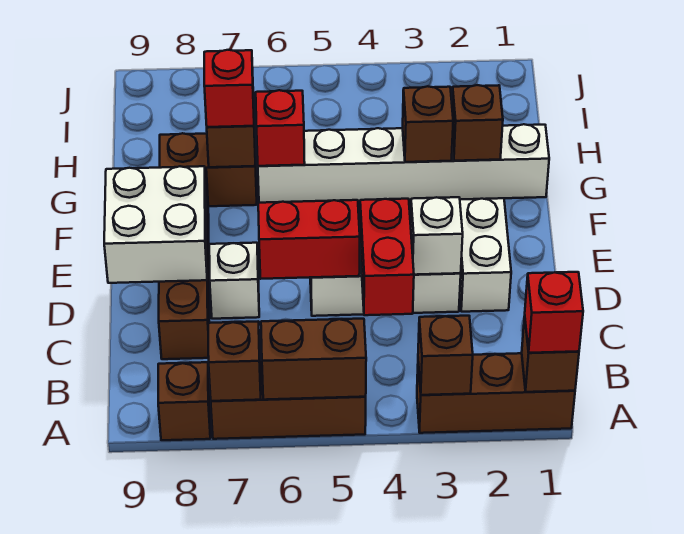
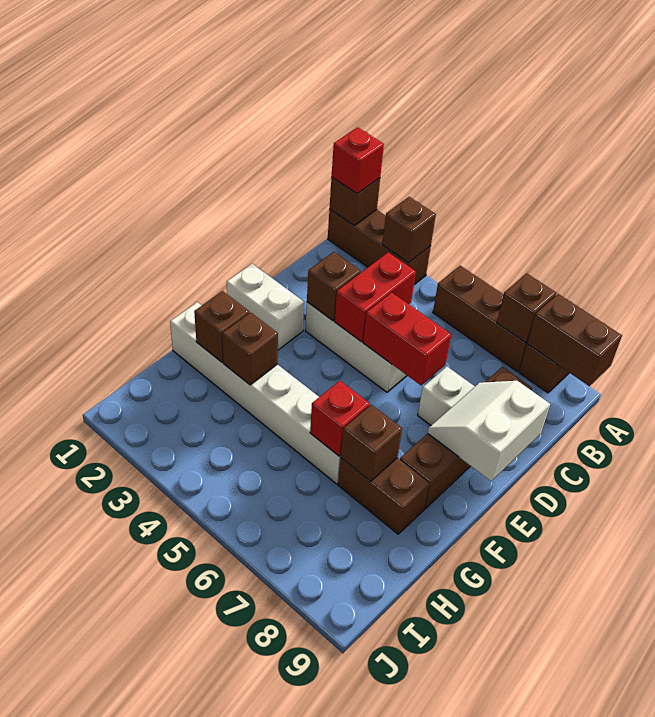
brown 1x2 brick [261,319,366,400] -> brown 1x2 brick moved to [527,294,622,386]
white 1x2 brick [460,198,511,312] -> white 1x2 brick turned to [227,264,304,350]
white 1x1 brick [410,197,463,275] -> brown 1x1 brick [307,252,361,321]
white 2x2 brick [104,166,207,283] -> white 2x2 slope [428,381,550,481]
red 1x1 brick [204,50,254,127] -> none

